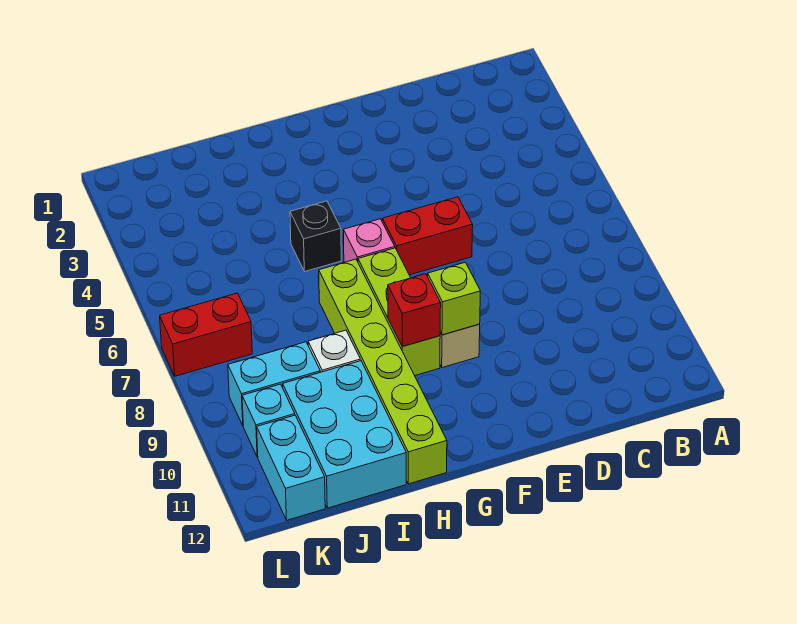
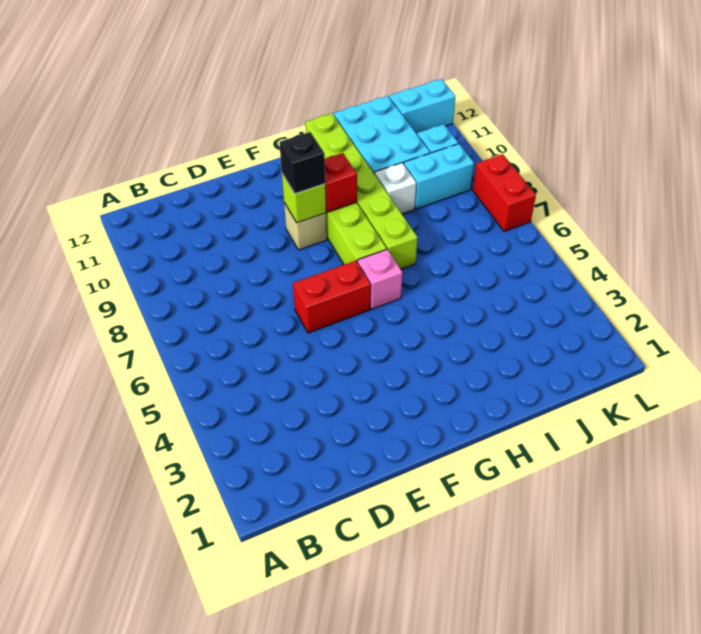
black 1x1 brick [290,201,341,271] -> black 1x1 brick moved to [279,132,325,194]
red 1x2 brick [160,293,252,376] -> red 1x2 brick turned to [473,154,536,231]
cyan 1x2 brick [257,415,325,520] -> cyan 1x2 brick turned to [389,79,456,134]

